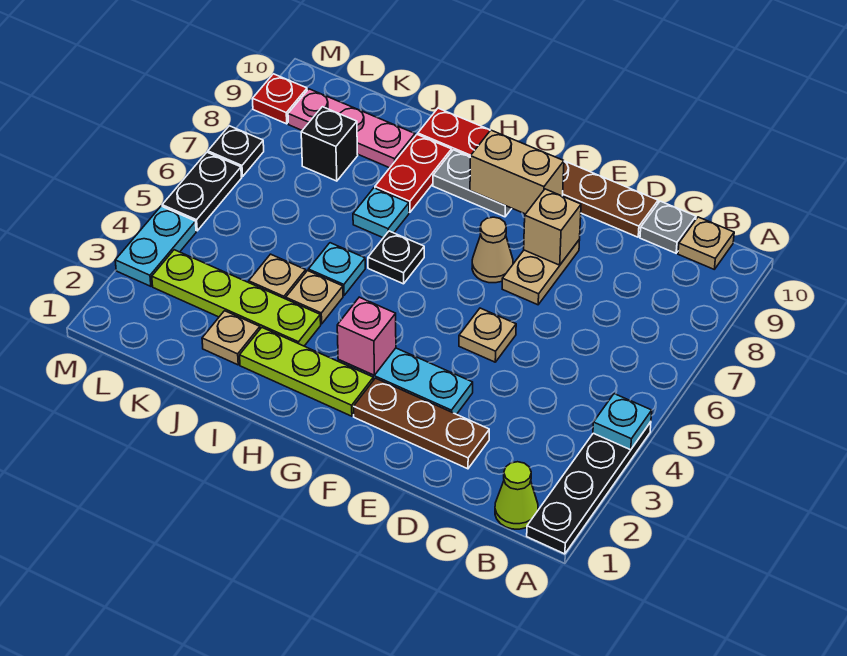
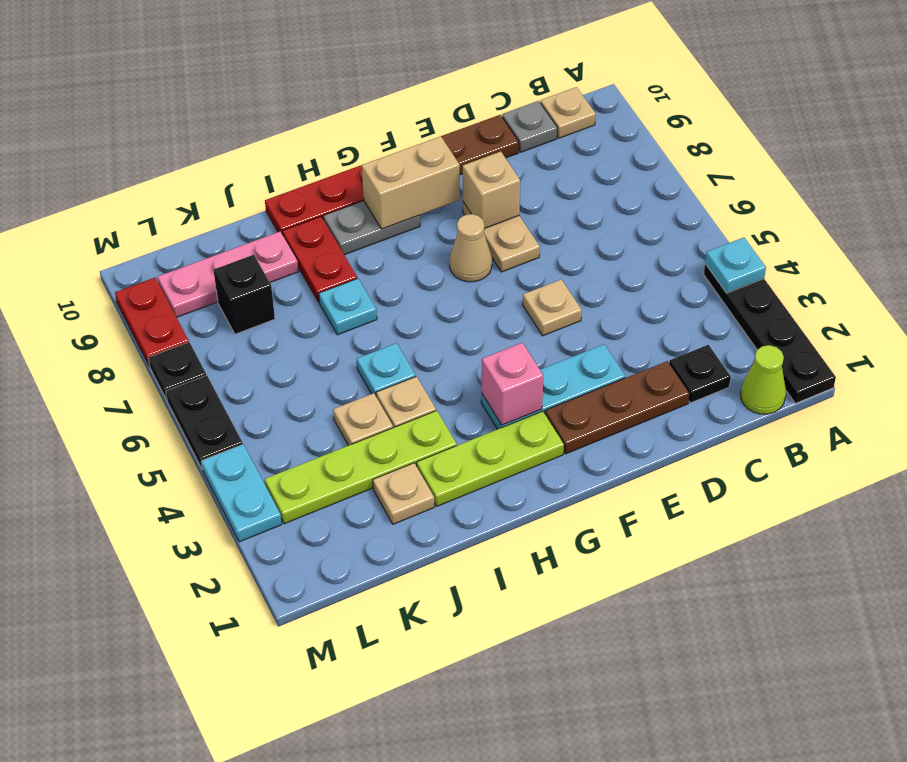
black 1x1 plate [368,231,424,284] -> black 1x1 plate moved to [670,345,731,403]
red 1x1 plate [252,74,307,124] -> red 1x2 plate [115,278,189,366]

